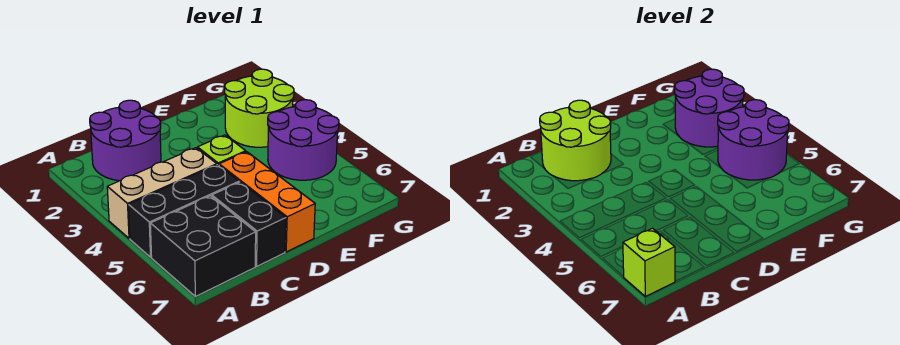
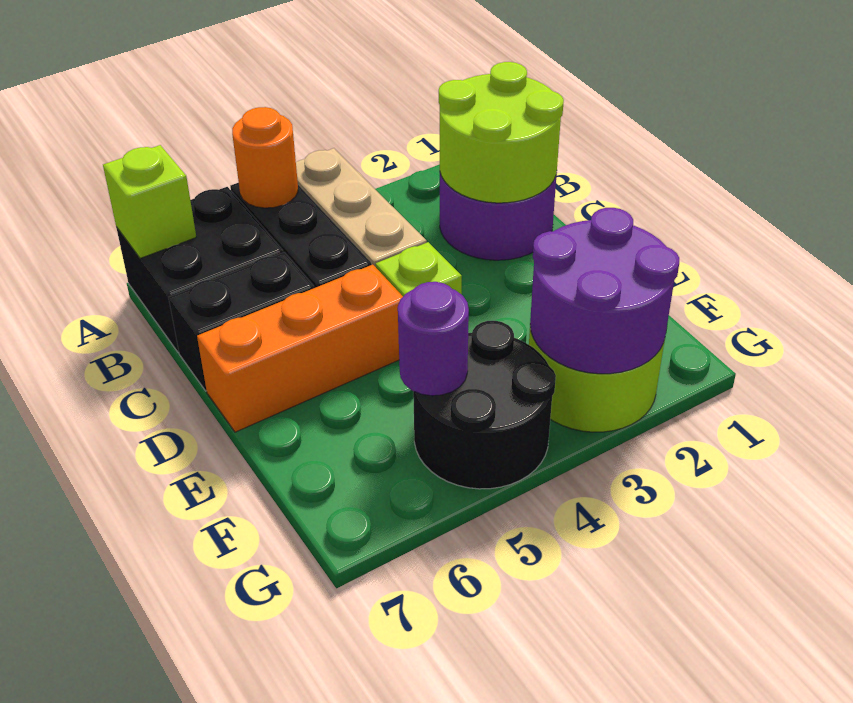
none -> orange 1x1 round brick [232,107,298,208]
purple 2x2 round brick [268,100,339,180] -> black 2x2 round brick [413,321,556,489]
purple 2x2 round brick [718,100,789,180] -> purple 1x1 round brick [398,282,469,396]

